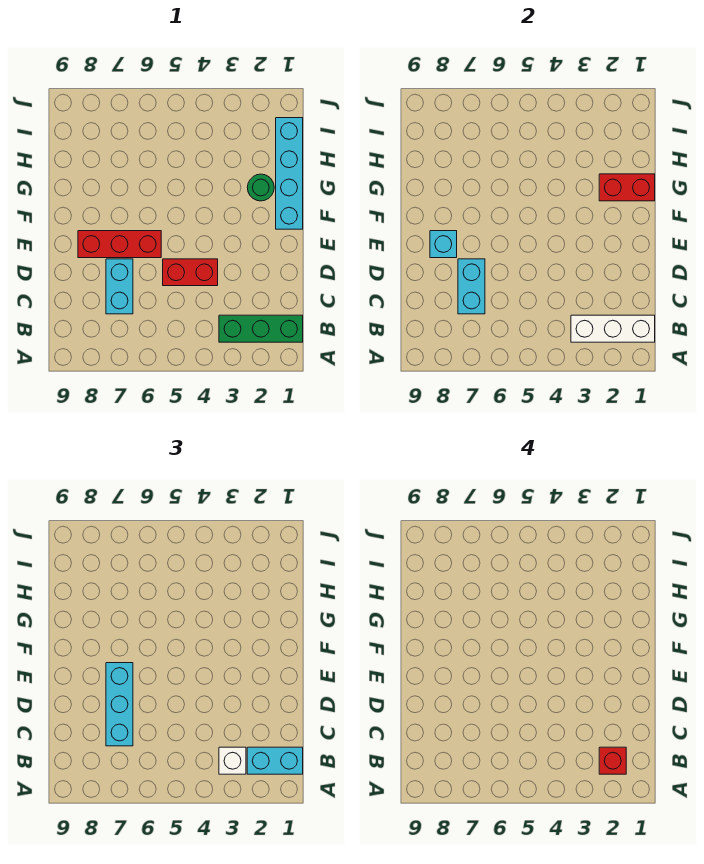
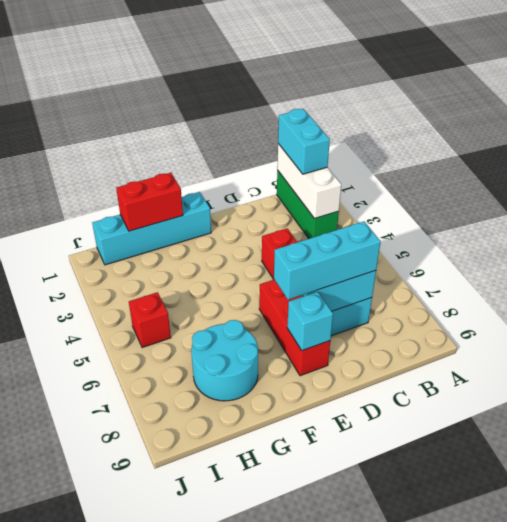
red 1x1 brick [599,747,626,774] -> red 1x1 brick moved to [129,292,171,348]
white 1x1 brick [219,747,246,774] -> none
red 1x2 brick [599,174,655,201] -> red 1x2 brick turned to [116,173,183,231]
green 1x1 round brick [247,174,274,201] -> none
none -> cyan 2x2 round brick [191,320,258,401]

